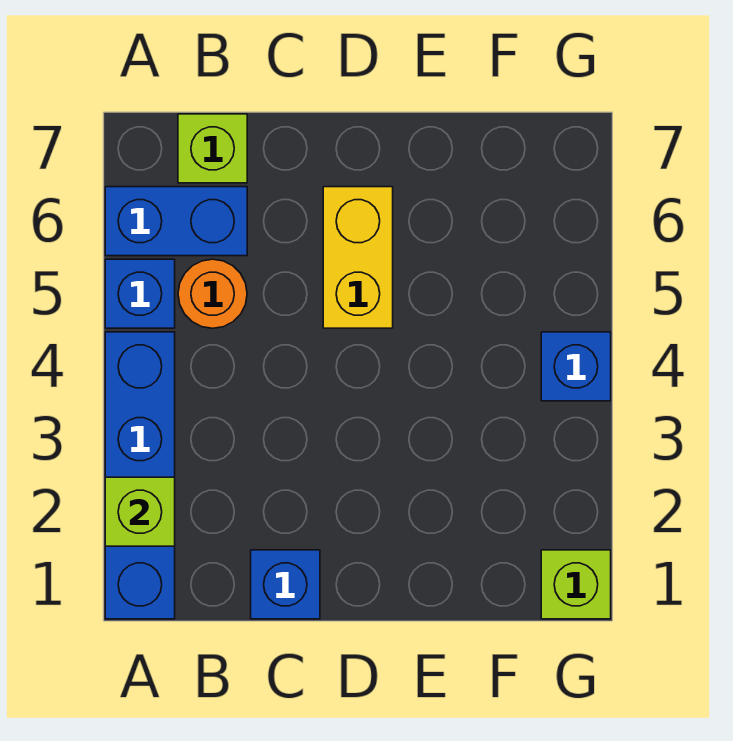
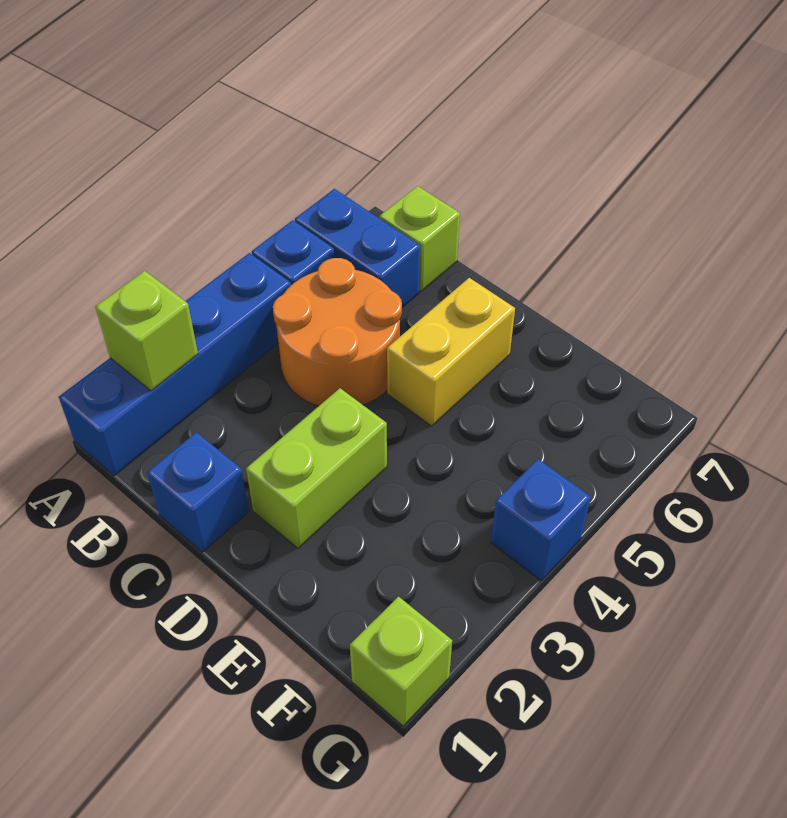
orange 1x1 round brick [178,259,247,328] -> orange 2x2 round brick [273,258,402,406]
none -> lime 1x2 brick [246,388,387,548]

